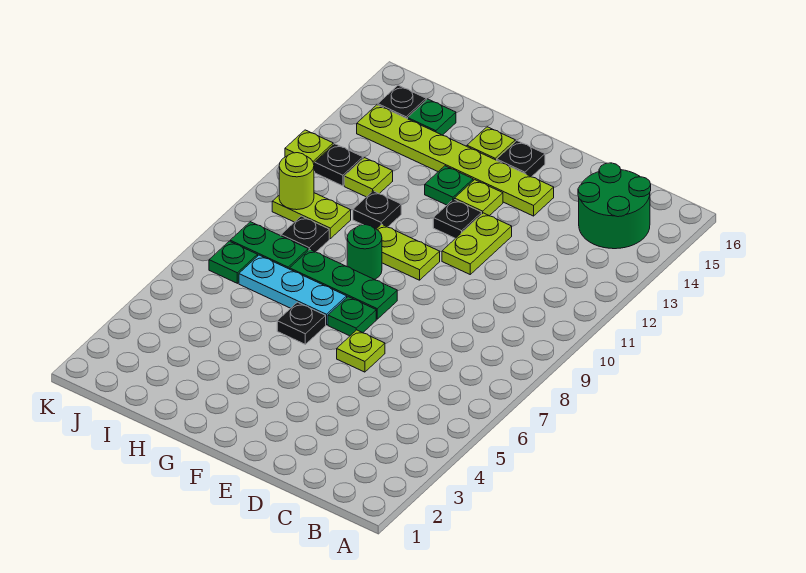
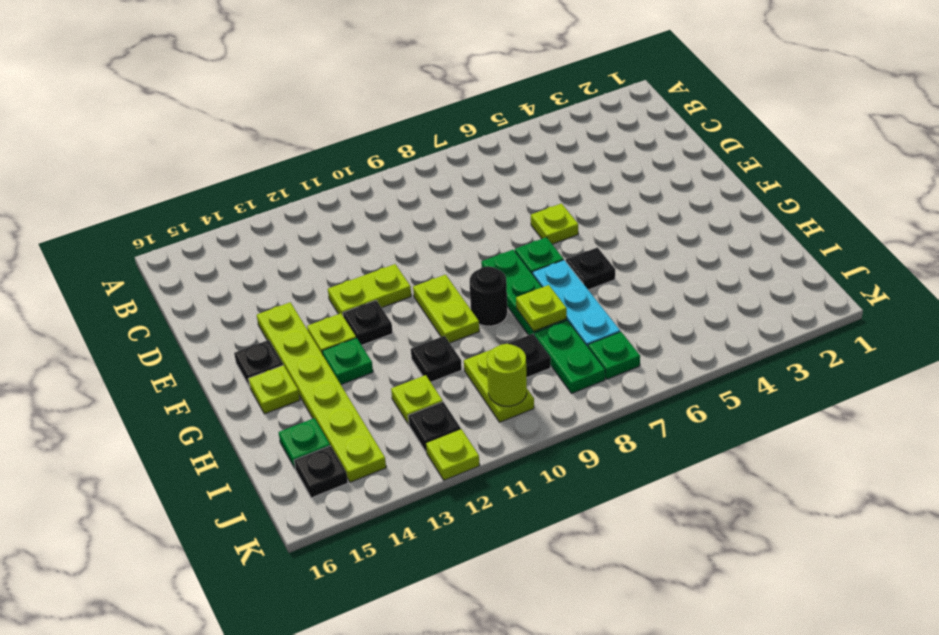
green 2x2 round brick [578,163,651,249] -> none
green 1x1 round brick [347,225,382,280] -> black 1x1 round brick [469,266,507,326]
none -> lime 1x1 plate [516,285,567,331]

